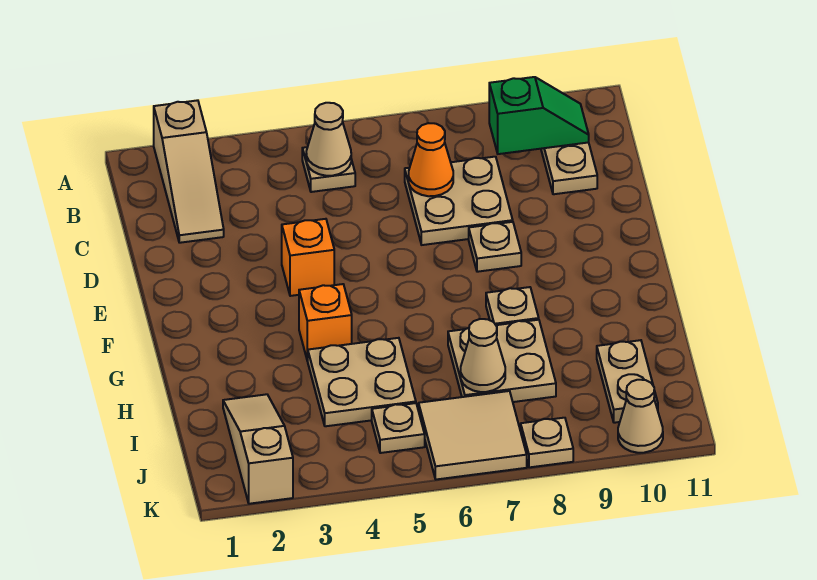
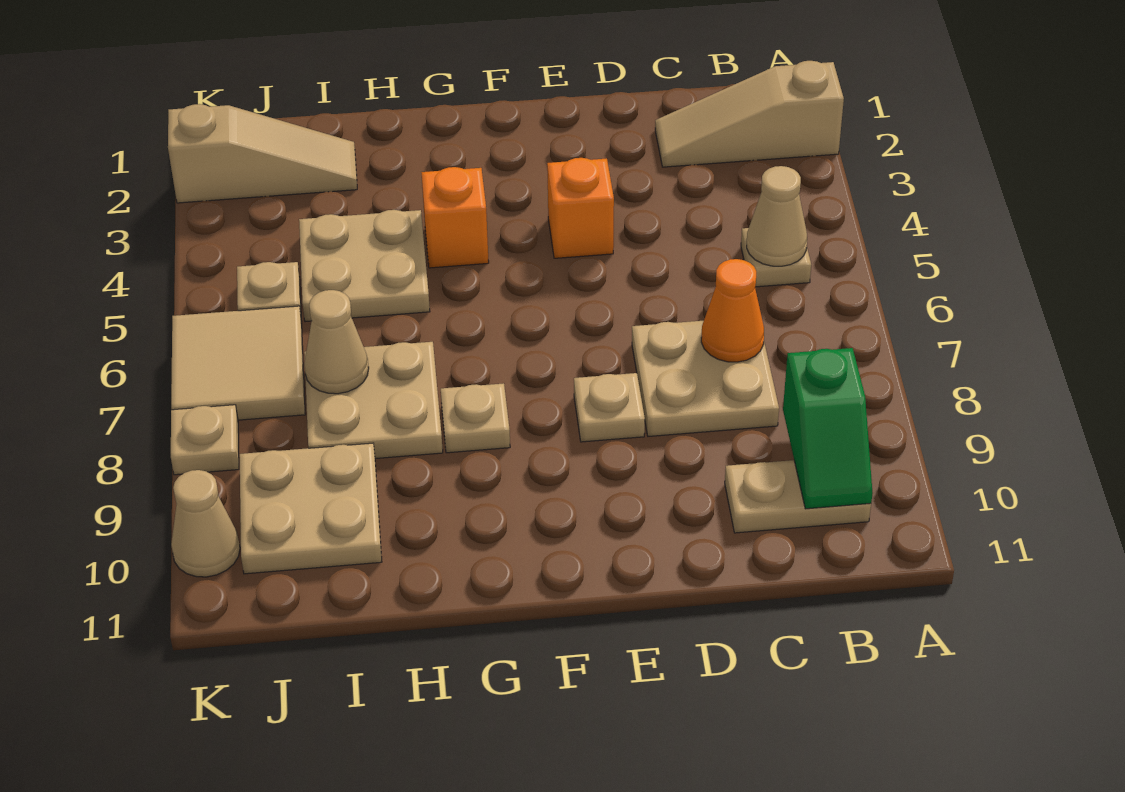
tan 1x2 plate [597,340,658,423] -> tan 2x2 plate [240,443,382,574]

